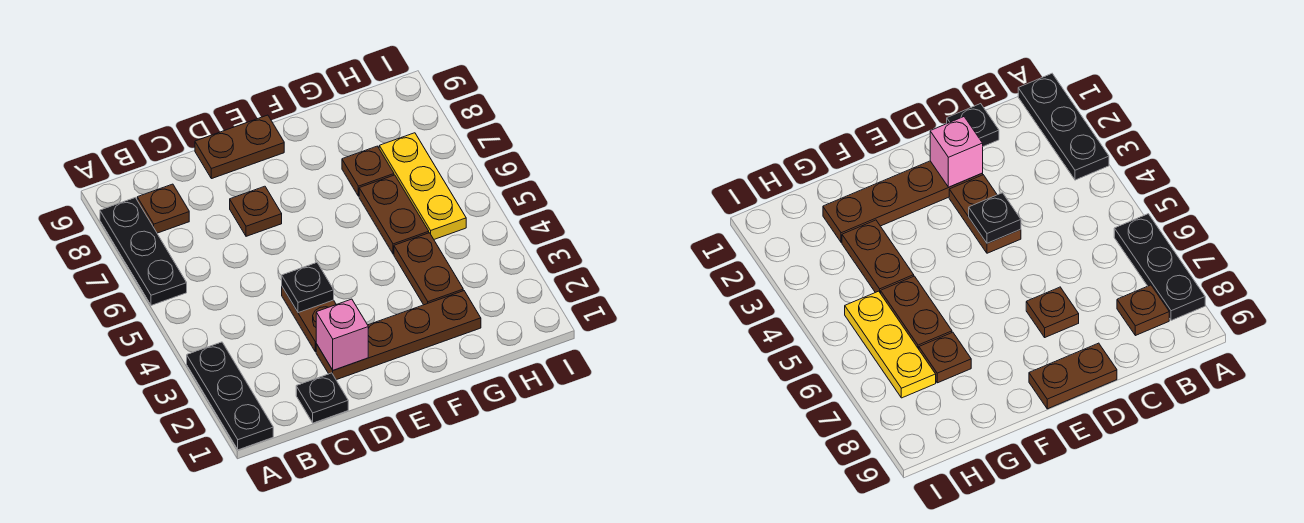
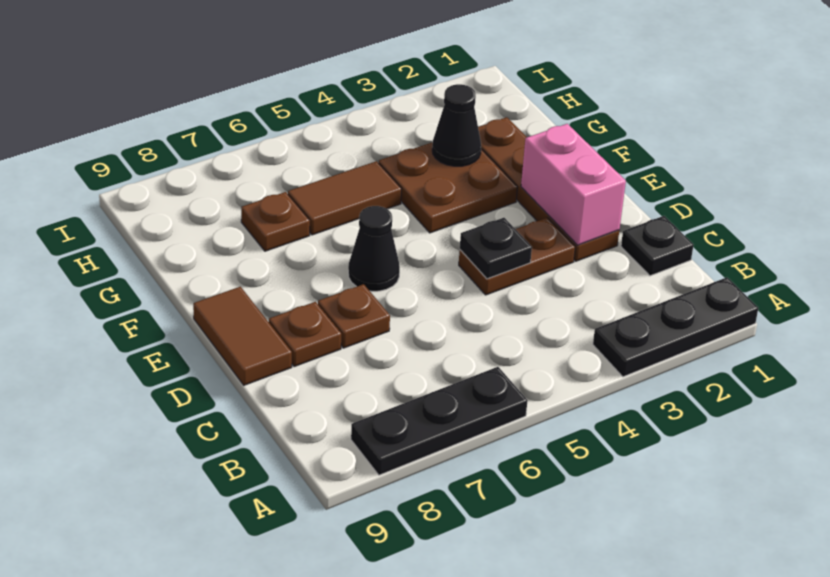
brown 1x1 plate [137,184,189,233] -> brown 1x1 plate moved to [269,302,341,367]
pink 1x1 brick [316,299,368,370] -> pink 1x2 brick [521,124,626,245]
brown 1x2 plate [195,115,284,179] -> brown 1x2 tile [193,287,292,385]
none -> black 1x1 cone [348,206,400,291]
brown 1x2 plate [394,233,463,305] -> brown 2x2 plate [379,142,517,233]
none -> black 1x1 cone [432,84,481,166]
brown 1x2 plate [359,175,429,254] -> brown 1x2 tile [288,161,401,235]
yellow 1x3 plate [379,133,466,239] -> none

